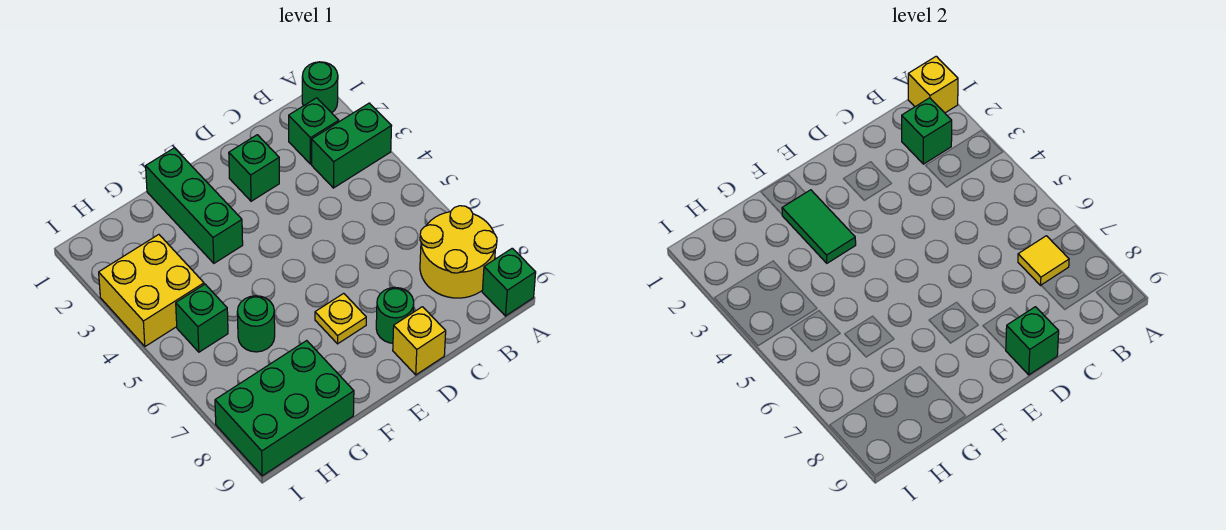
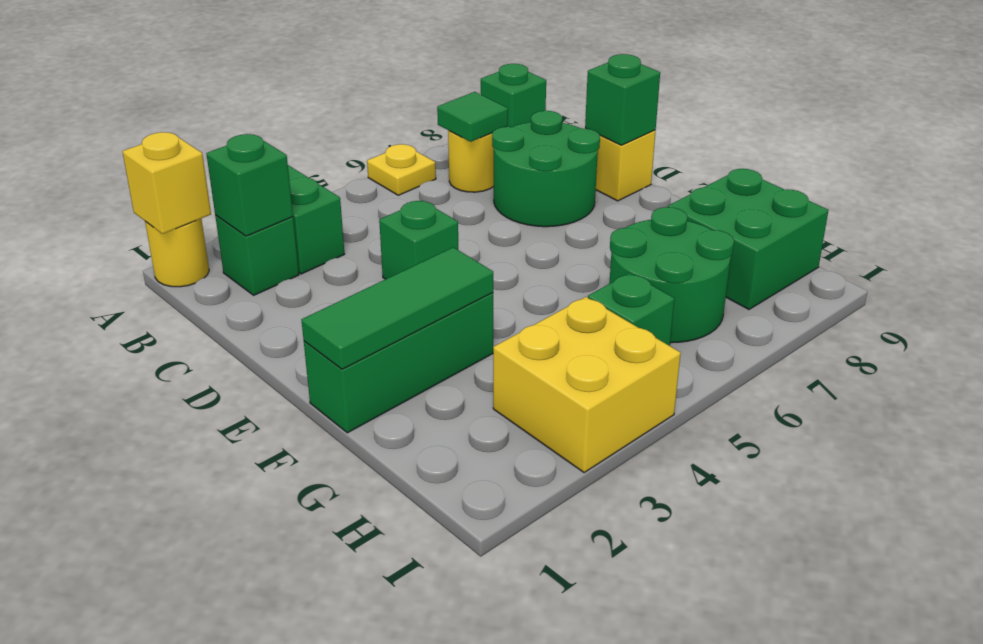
green 1x1 round brick [302,62,338,113] -> yellow 1x1 round brick [145,219,209,287]
yellow 2x2 round brick [420,206,497,298] -> yellow 1x1 round brick [448,130,494,192]
yellow 1x1 tile [1018,236,1069,285] -> green 1x1 tile [437,92,508,142]
green 1x1 brick [229,135,279,201] -> green 1x1 brick moved to [379,201,458,279]
green 1x1 round brick [376,287,414,343] -> green 2x2 round brick [492,111,600,227]
yellow 1x1 plate [315,293,366,344] -> yellow 1x1 plate moved to [367,144,436,195]
green 1x2 tile [782,190,856,263] -> green 1x3 tile [301,247,493,369]
green 1x1 round brick [237,296,275,352] -> green 2x2 round brick [609,207,734,343]
green 2x3 brick [215,341,354,476] -> green 2x2 brick [668,169,828,309]

